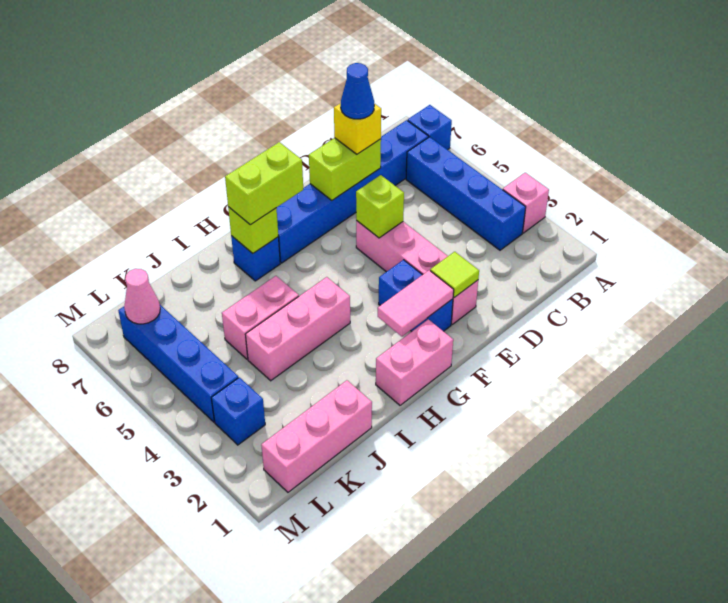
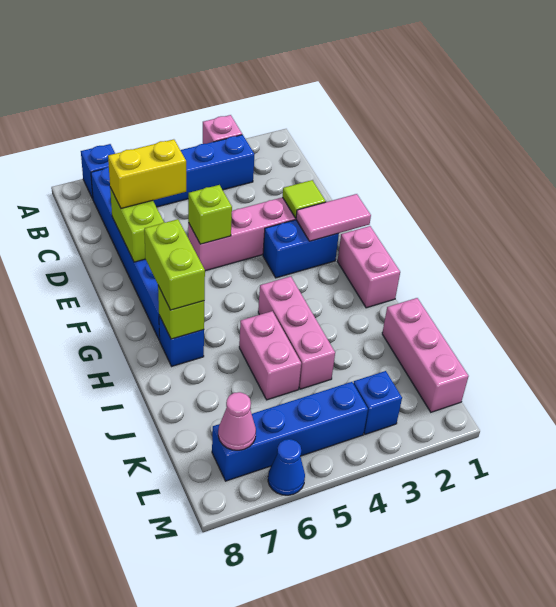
yellow 1x1 brick [334,103,381,154] -> yellow 1x2 brick [108,139,186,208]
blue 1x1 cone [341,63,374,119] -> blue 1x1 cone moved to [268,439,305,495]
pink 1x2 tile [378,270,454,336] -> pink 1x2 tile turned to [296,194,371,241]

